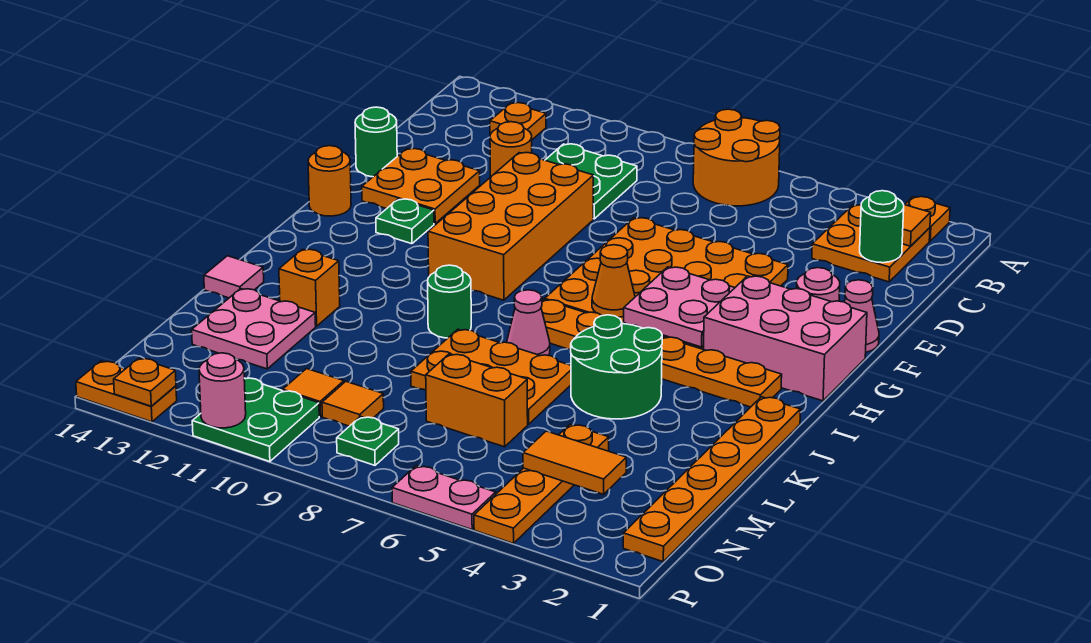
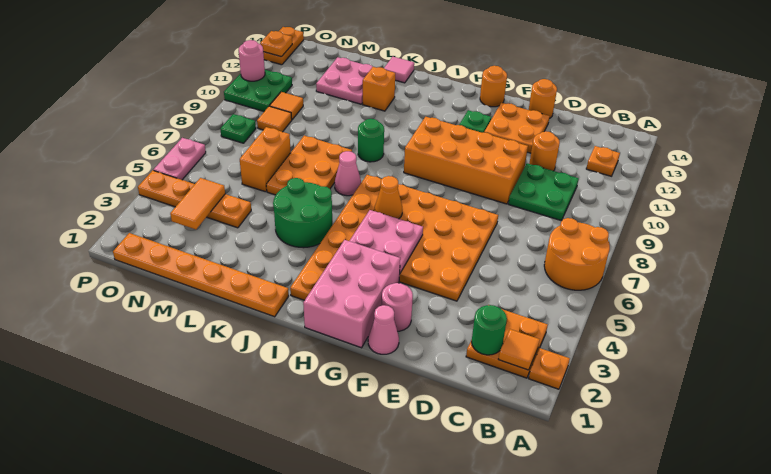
green 1x1 round brick [355,107,397,177] -> orange 1x1 round brick [529,79,557,119]

